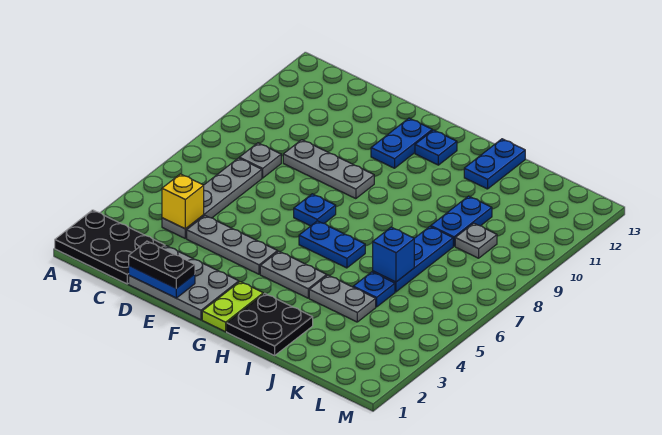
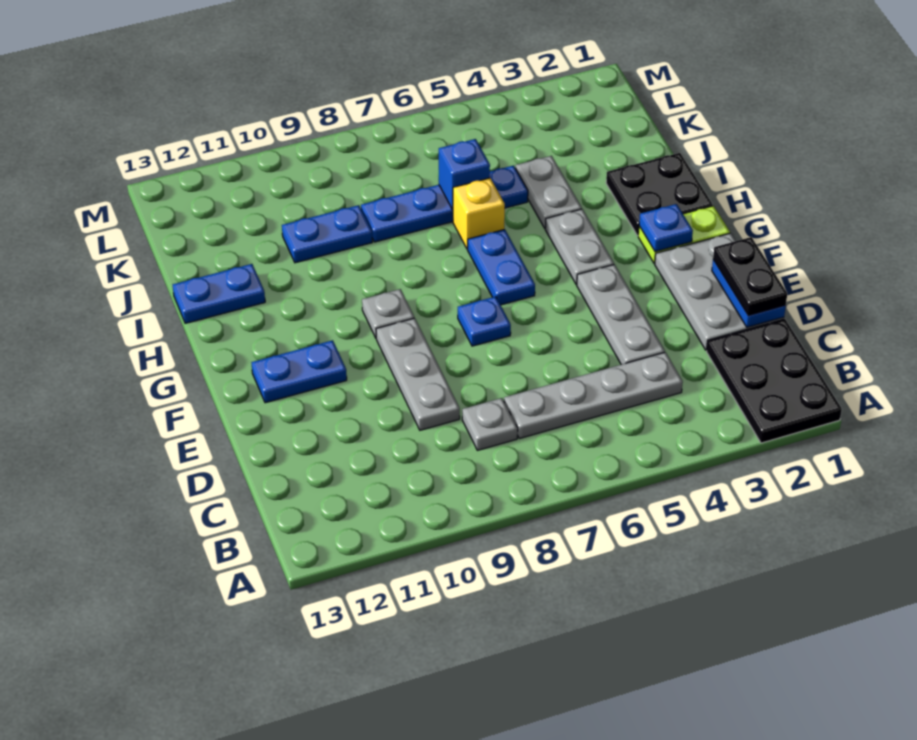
yellow 1x1 brick [162,174,204,229] -> yellow 1x1 brick moved to [453,178,505,249]
blue 1x1 plate [415,130,457,165] -> blue 1x1 plate moved to [639,204,693,252]
grey 1x1 plate [455,223,497,258] -> grey 1x1 plate moved to [362,289,414,338]

